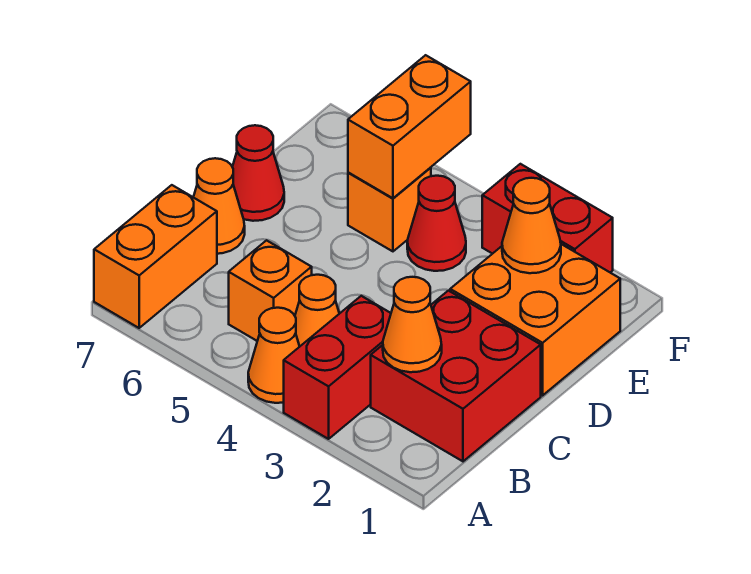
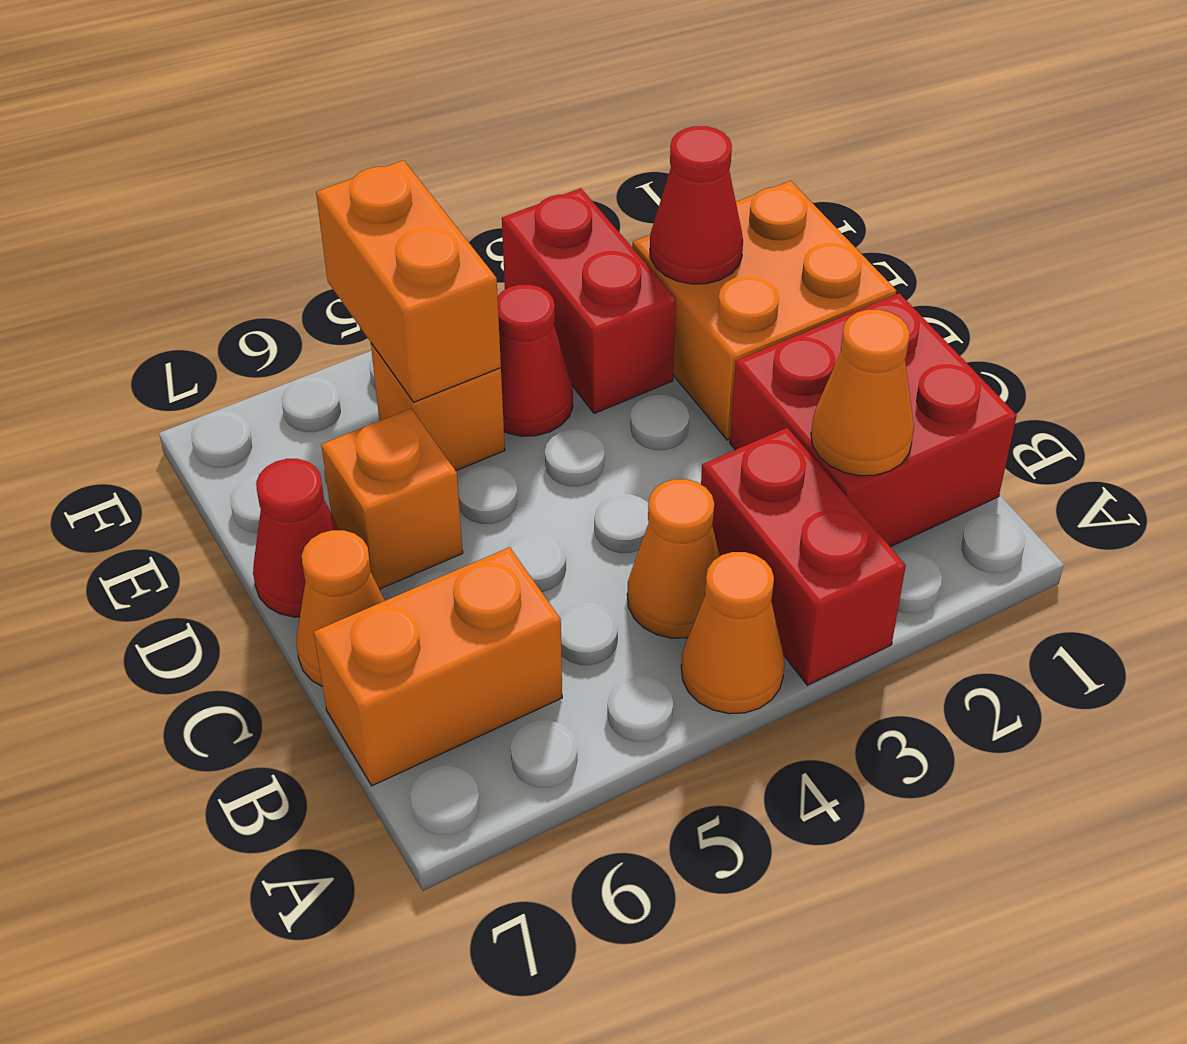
orange 1x2 brick [94,185,217,328] -> orange 1x2 brick turned to [314,547,562,786]
orange 1x1 brick [229,240,312,341] -> orange 1x1 brick moved to [321,409,463,589]
orange 1x1 cone [502,178,561,273] -> red 1x1 cone [650,126,743,284]
red 1x2 brick [482,164,613,272] -> red 1x2 brick turned to [502,188,676,414]

